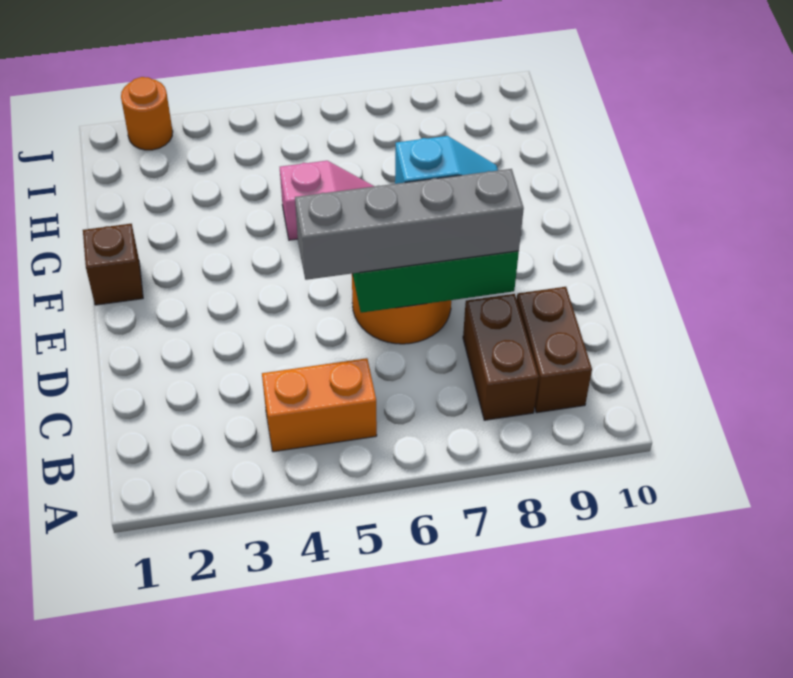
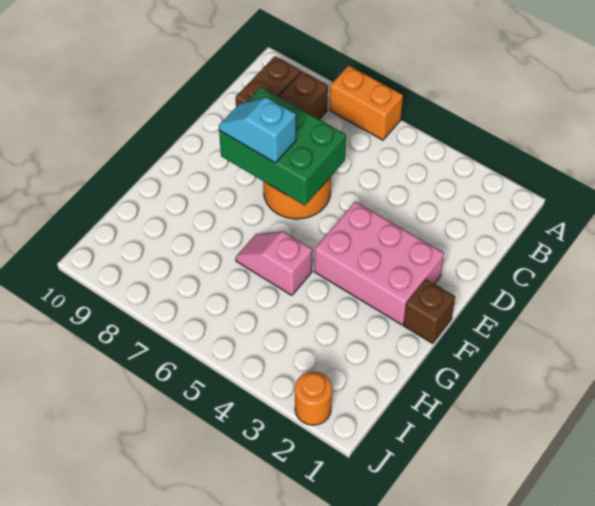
orange 1x2 brick [262,358,377,452] -> orange 1x2 brick moved to [330,65,403,140]
grey 1x4 brick [295,169,524,280] -> none
none -> pink 2x3 brick [314,202,444,325]

